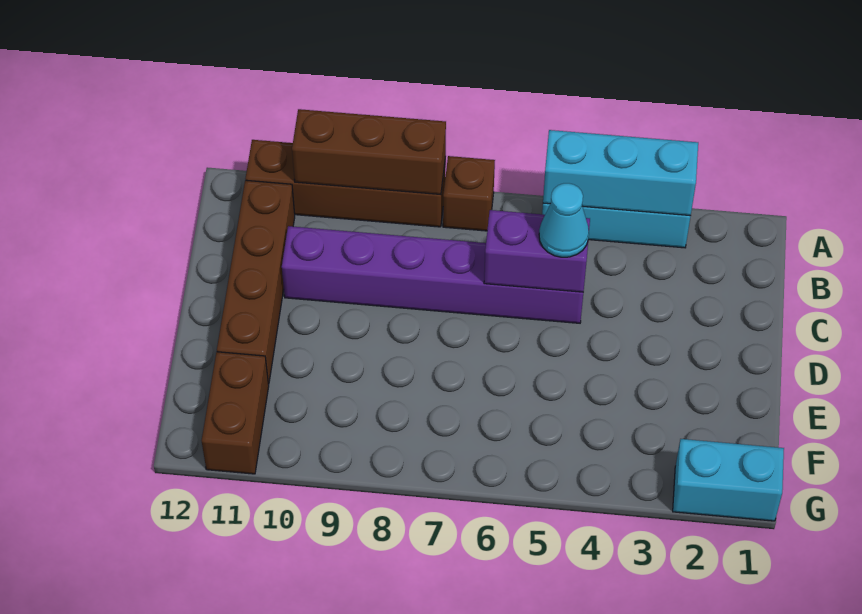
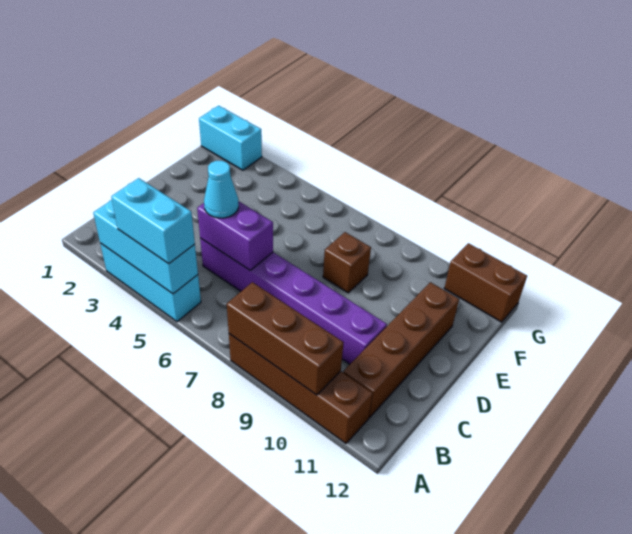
none -> cyan 1x2 brick [111,178,195,264]
brown 1x1 brick [443,156,495,231] -> brown 1x1 brick moved to [323,232,371,293]
brown 1x2 brick [202,352,269,474] -> brown 1x2 brick turned to [444,243,527,322]

